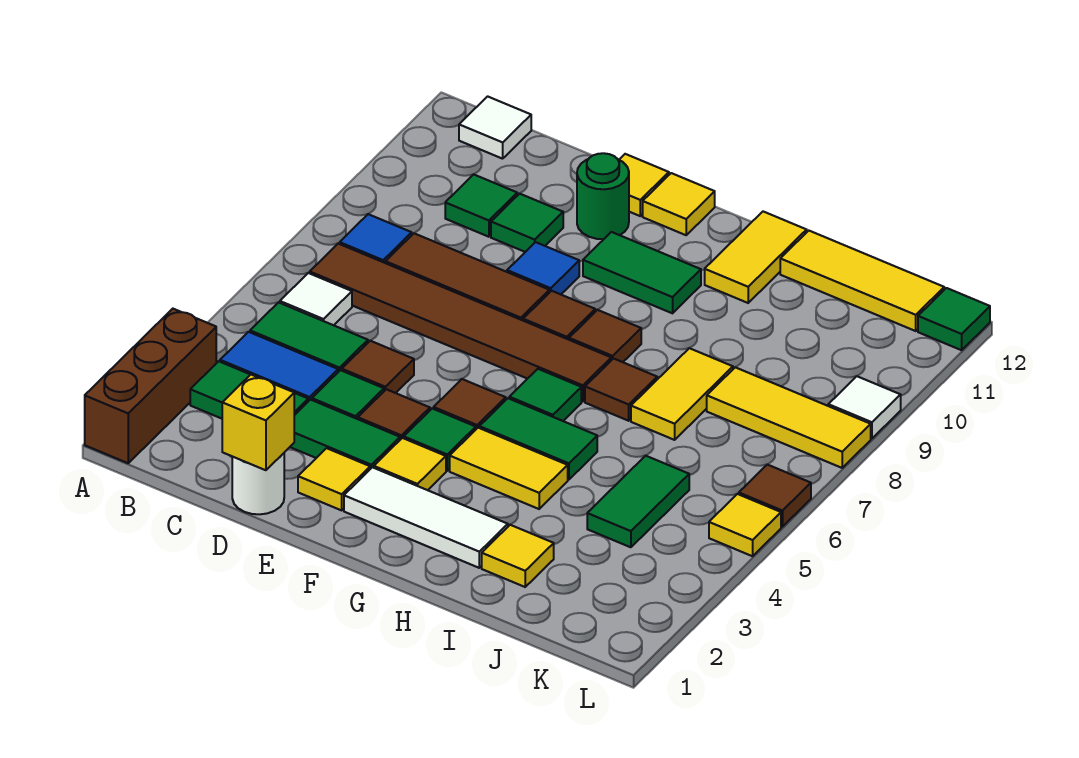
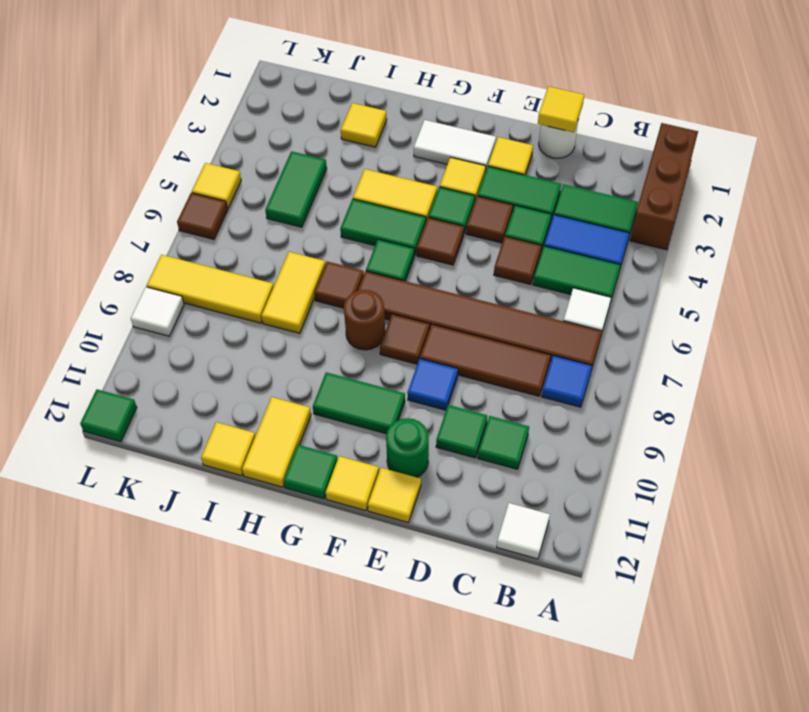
yellow 1x1 brick [222,375,294,470] -> yellow 1x1 tile [538,86,584,132]
white 1x3 tile [344,467,508,568] -> white 1x2 tile [414,120,496,171]
brown 1x1 tile [569,310,641,362] -> brown 1x1 round brick [344,290,385,350]
none -> green 1x1 tile [284,445,337,499]
yellow 1x3 tile [780,231,944,331] -> yellow 1x1 tile [201,422,255,476]

